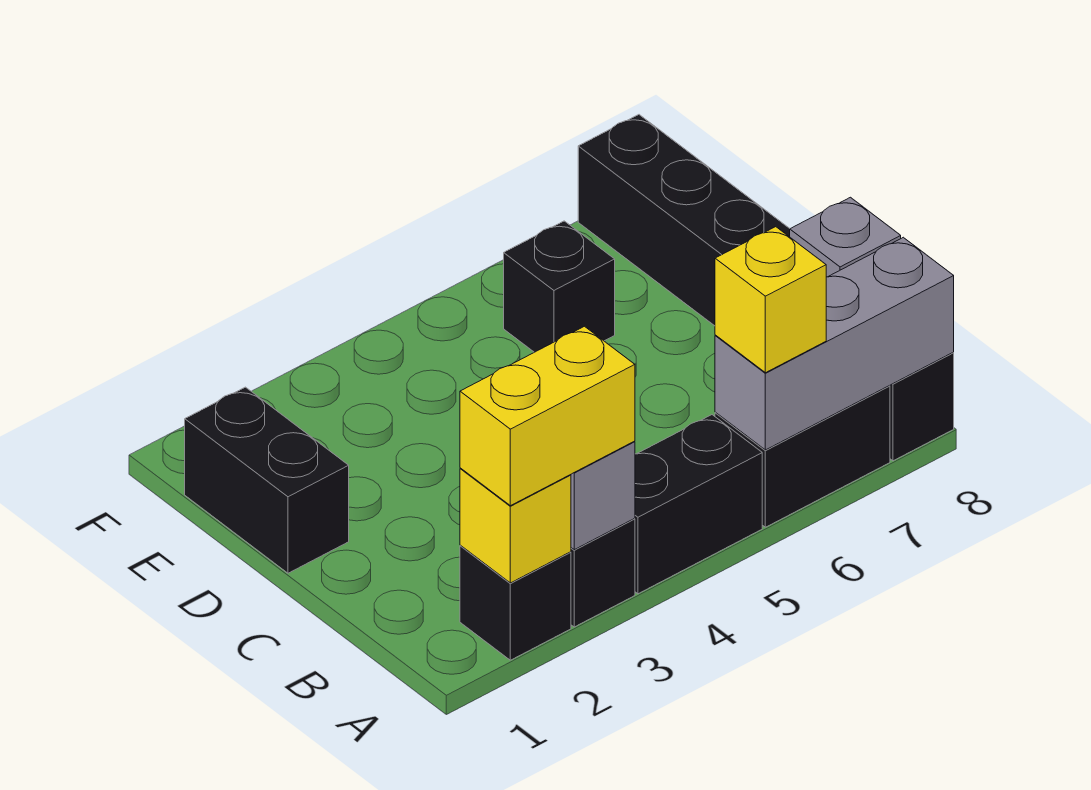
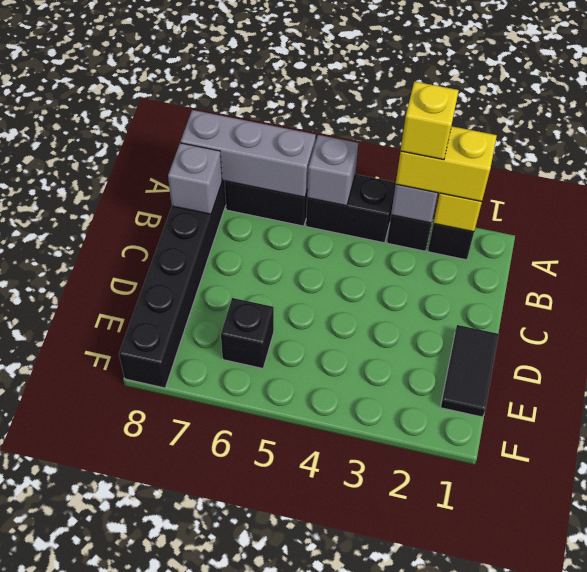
none -> grey 1x1 brick [307,135,358,206]
yellow 1x1 brick [715,227,826,373] -> yellow 1x1 brick moved to [401,81,459,160]
black 1x2 brick [185,387,349,573] -> black 1x2 tile [441,325,498,417]

